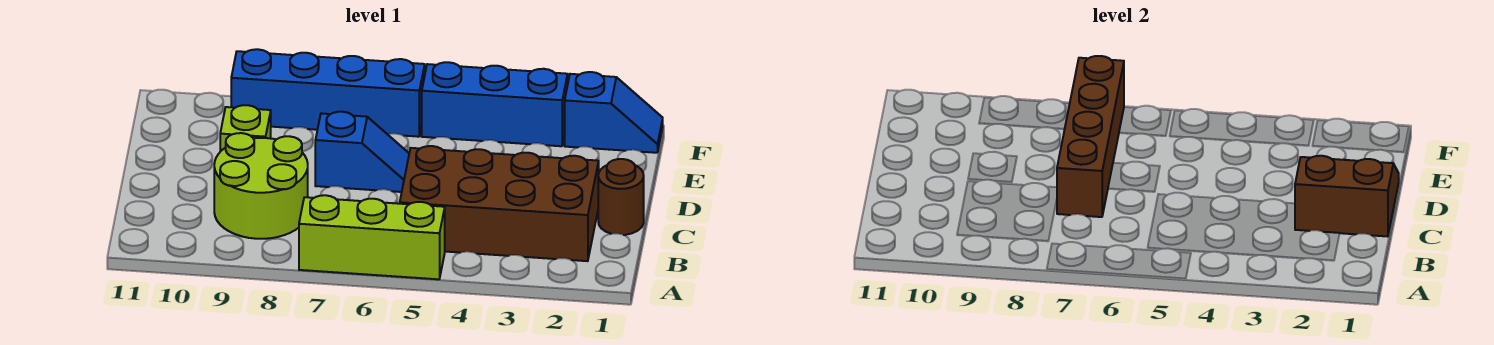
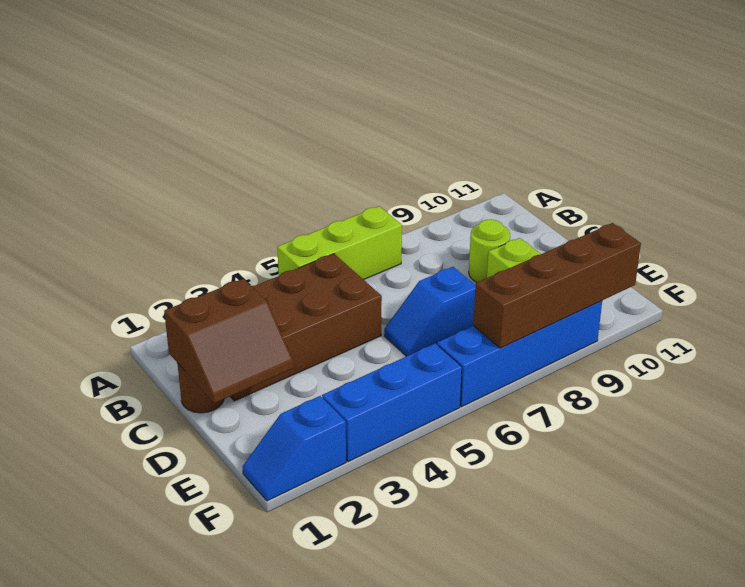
lime 2x2 round brick [214,133,308,239] -> lime 1x1 round brick [469,220,510,282]
brown 1x4 brick [1057,56,1124,217] -> brown 1x4 brick turned to [473,223,641,348]

